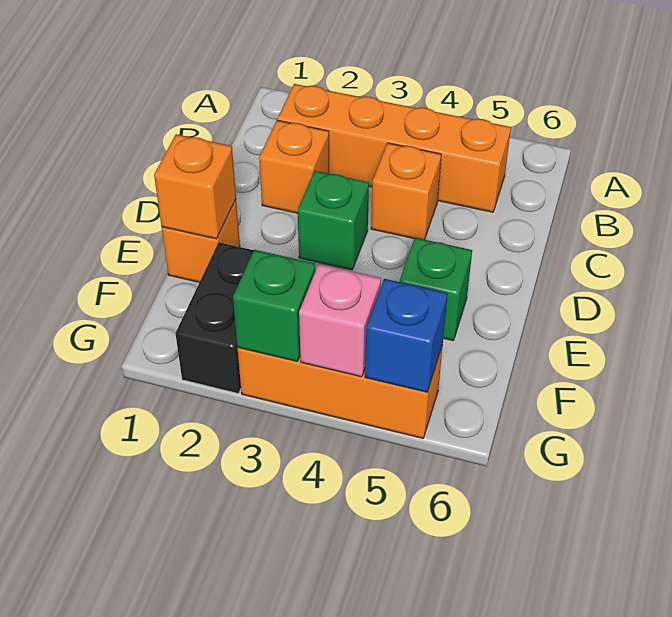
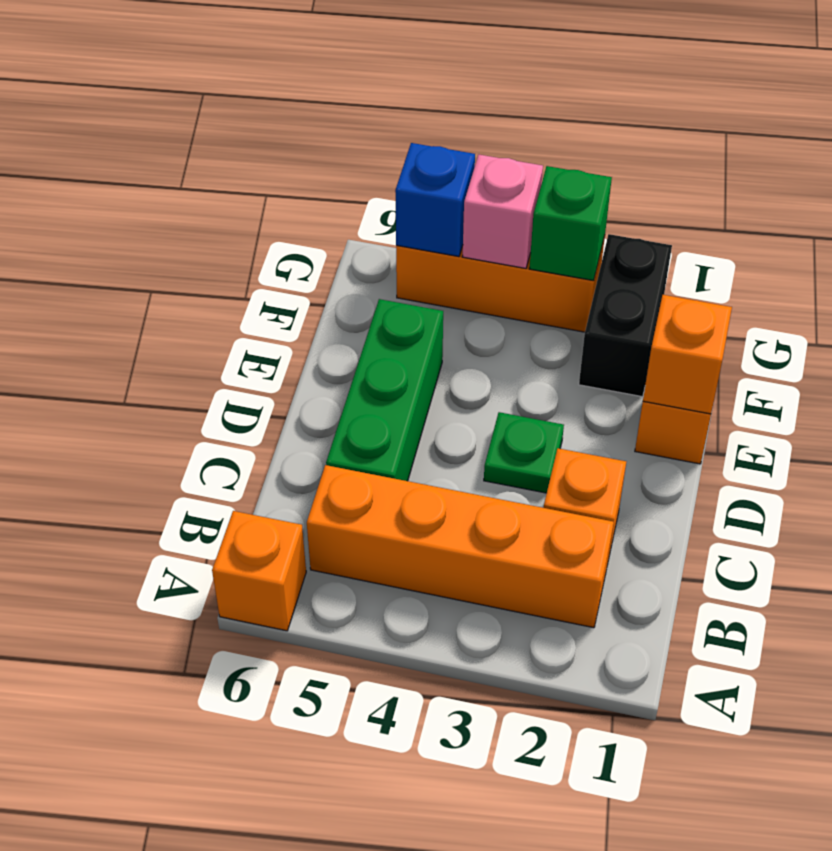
orange 1x1 brick [371,143,441,239] -> orange 1x1 brick moved to [212,511,306,631]
green 1x1 brick [298,171,369,270] -> green 1x1 plate [484,412,564,493]
green 1x1 brick [400,238,472,341] -> green 1x3 brick [326,299,443,481]

